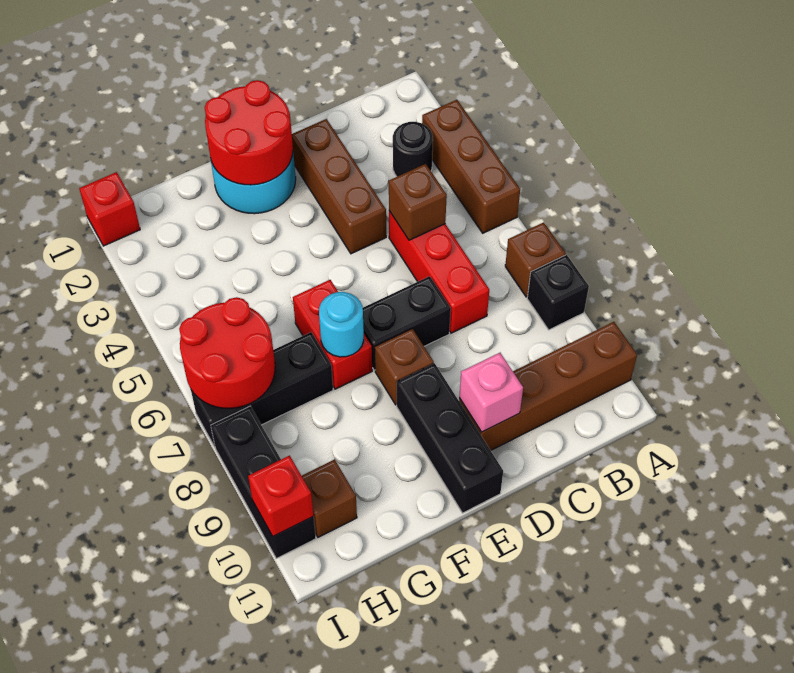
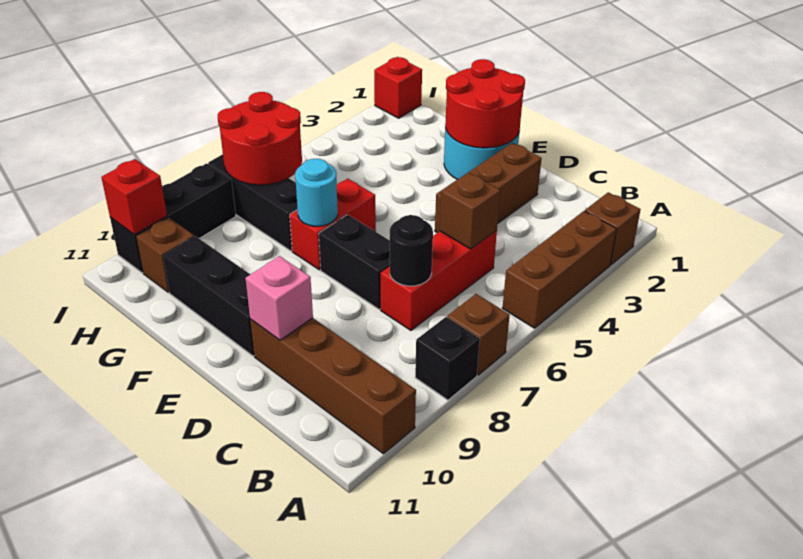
black 1x1 round brick [393,122,433,177] -> black 1x1 round brick moved to [389,215,433,286]
brown 1x1 brick [375,329,434,405] -> brown 1x1 brick moved to [585,192,641,265]
black 1x3 brick [397,363,503,513] -> black 1x3 brick turned to [163,236,254,356]

